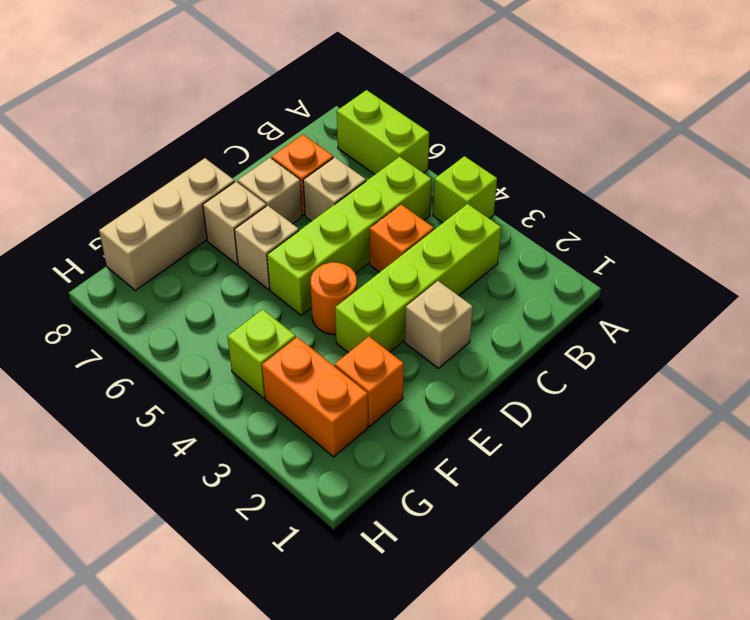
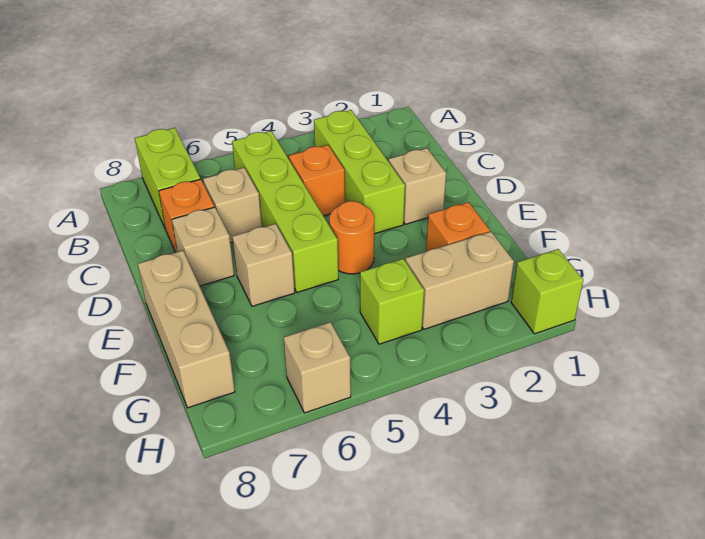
lime 1x1 brick [433,156,497,223] -> lime 1x1 brick moved to [511,249,583,334]
lime 1x2 brick [337,90,429,174] -> lime 1x2 brick turned to [135,128,200,229]
lime 1x4 brick [335,204,501,353] -> lime 1x3 brick [314,110,405,234]
tan 1x1 brick [203,182,266,264] -> tan 1x1 brick moved to [284,322,351,413]
orange 1x2 brick [262,337,368,457] -> tan 1x2 brick [405,232,514,329]

